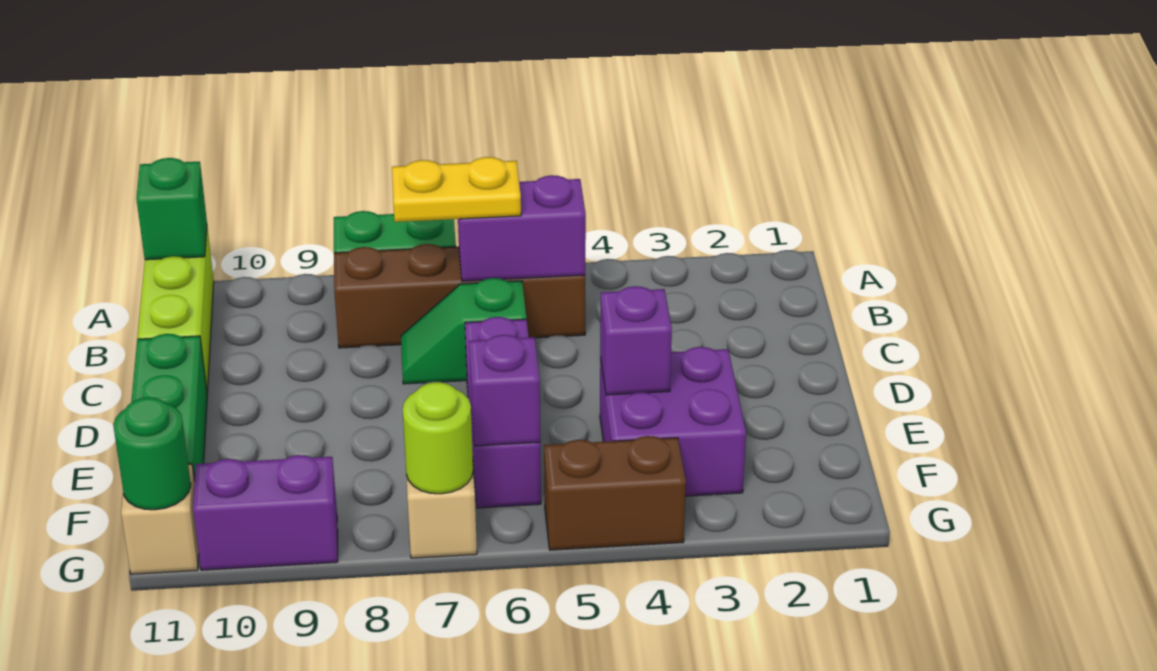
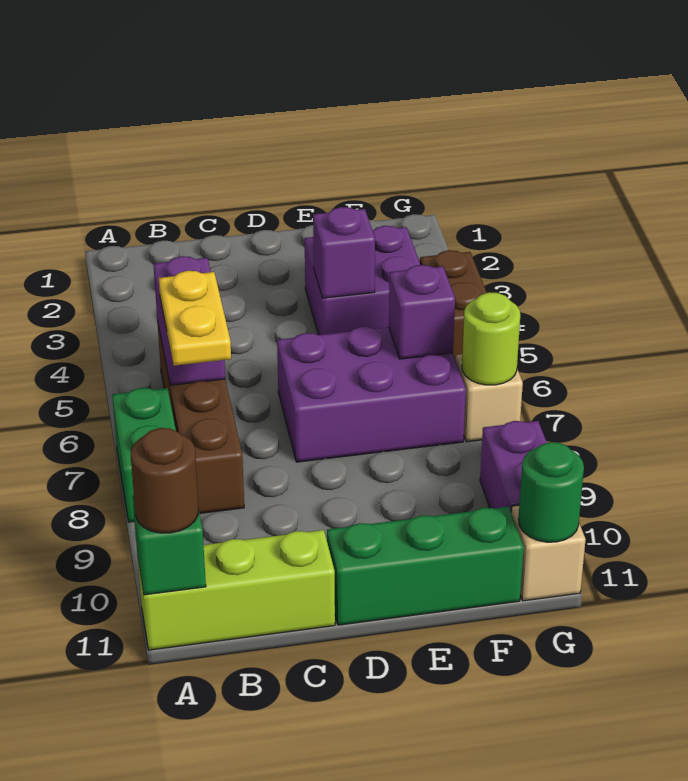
none -> brown 1x1 round brick [131,428,199,533]
green 1x2 slope [401,278,526,384] -> none
purple 1x3 brick [465,317,541,508] -> purple 2x3 brick [277,327,466,462]

